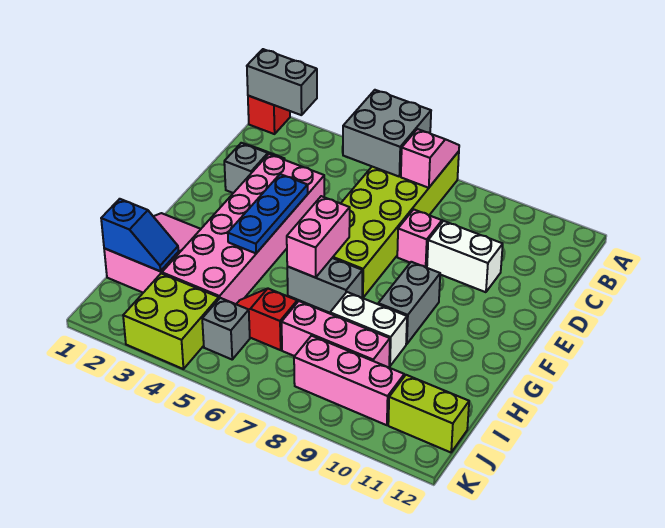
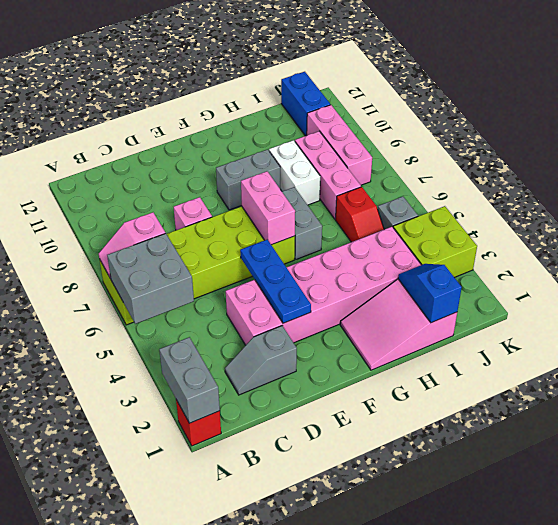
white 1x2 brick [427,221,503,292] -> none
blue 1x3 plate [228,174,308,253] -> blue 1x3 plate turned to [240,239,311,323]
pink 1x2 brick [287,196,350,278] -> pink 1x2 brick turned to [241,171,295,245]
lime 1x2 brick [388,375,469,452] -> blue 1x2 brick [281,72,330,136]

